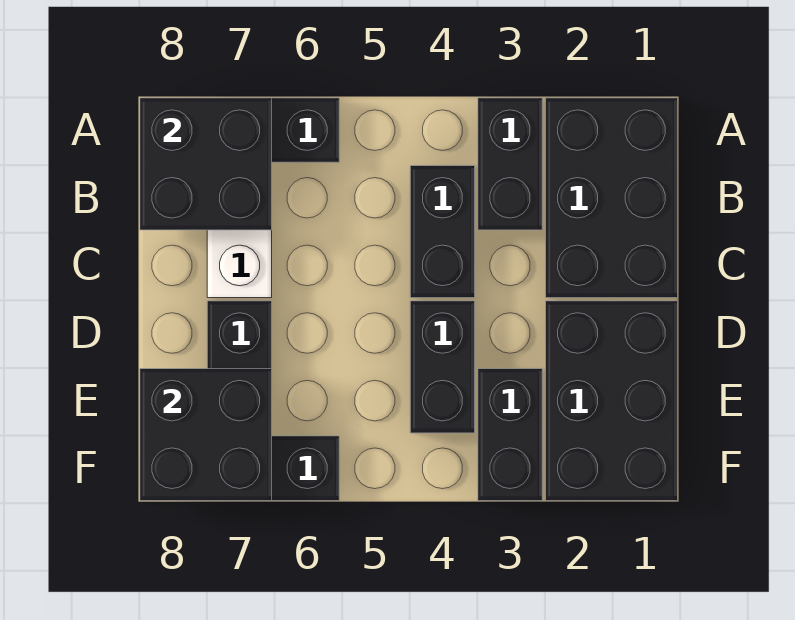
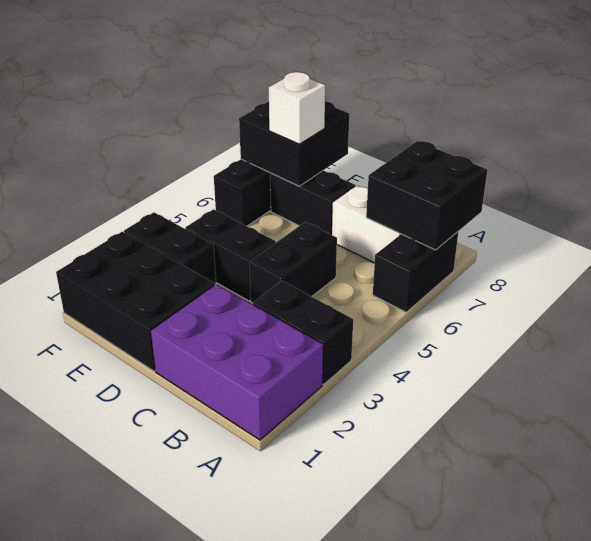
black 2x3 brick [546,98,678,298] -> purple 2x3 brick [151,284,323,440]
black 1x2 brick [410,166,475,298] -> black 1x2 brick turned to [249,222,337,303]
none -> white 1x1 brick [269,72,325,144]

